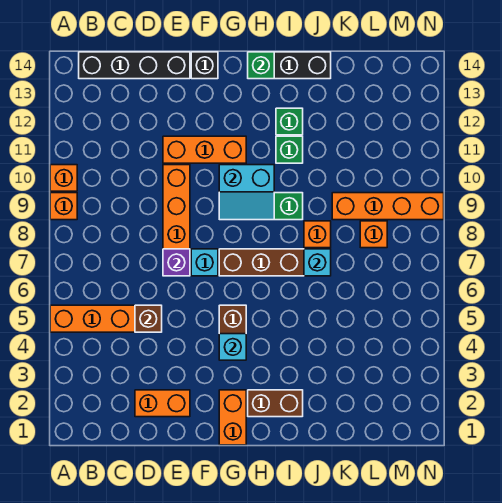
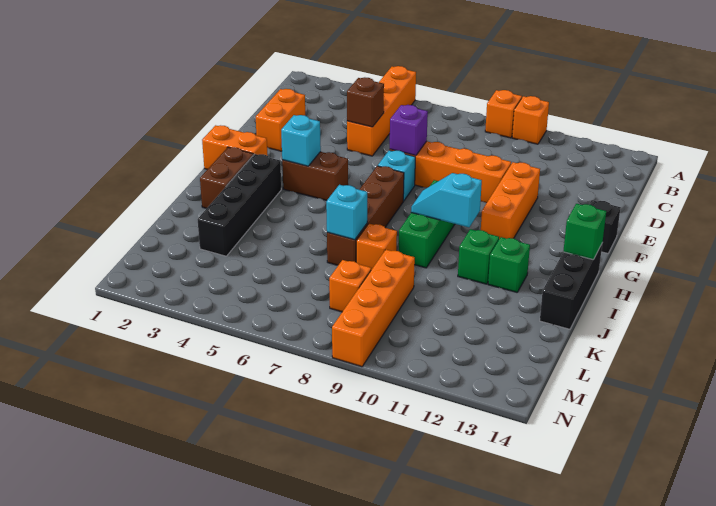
black 1x4 brick [79,52,190,79] -> black 1x4 brick moved to [198,154,281,256]
cyan 2x2 slope [219,165,274,220] -> cyan 1x2 slope [411,173,482,227]

